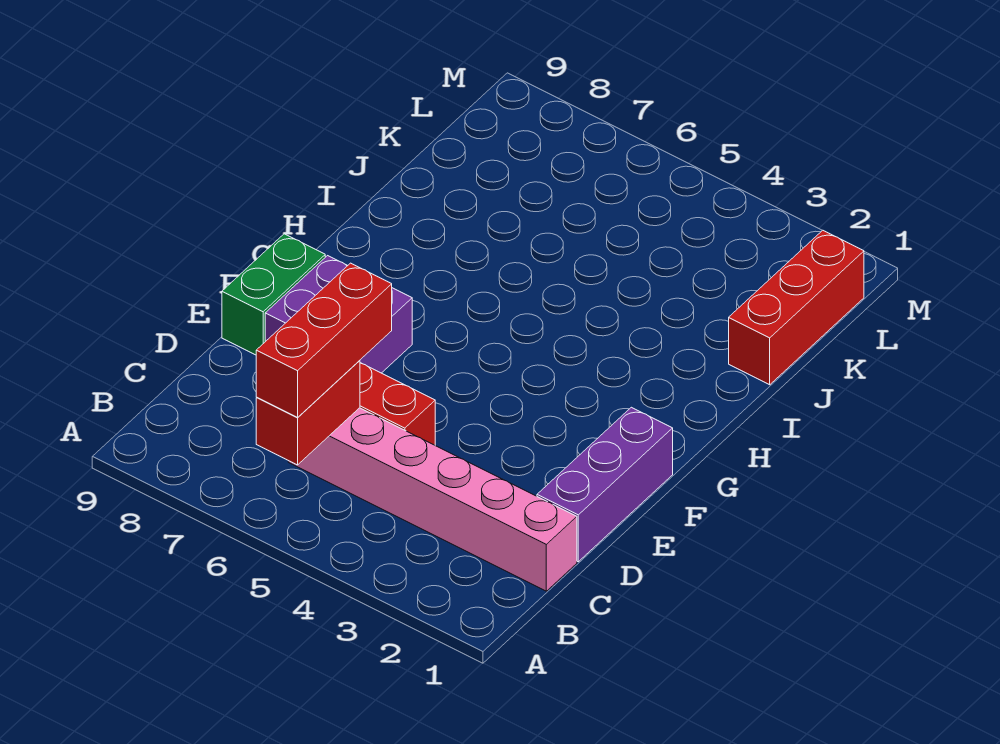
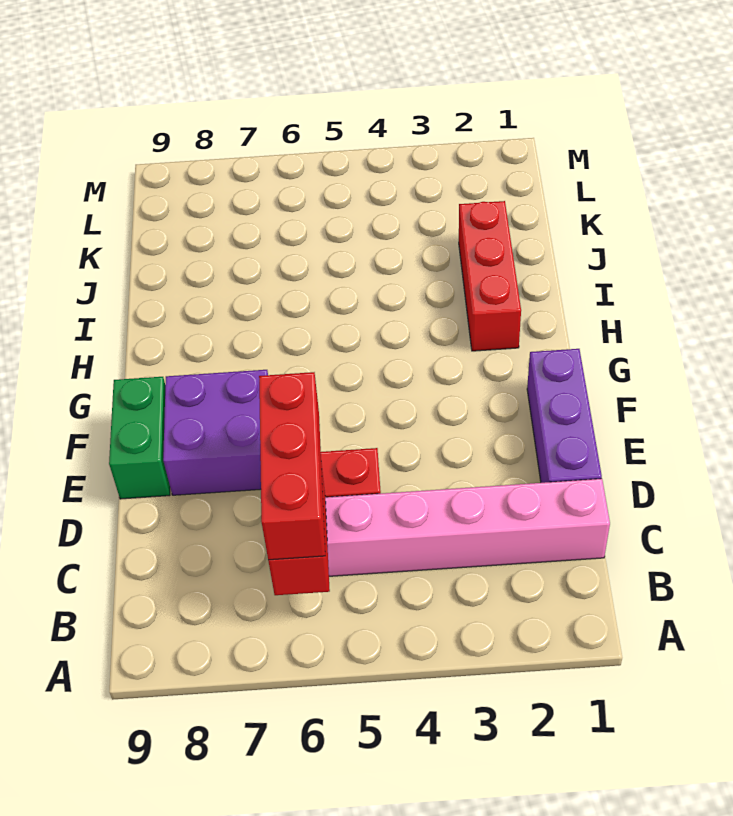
red 1x3 brick [729,230,864,385] -> red 1x3 brick moved to [459,201,521,351]

